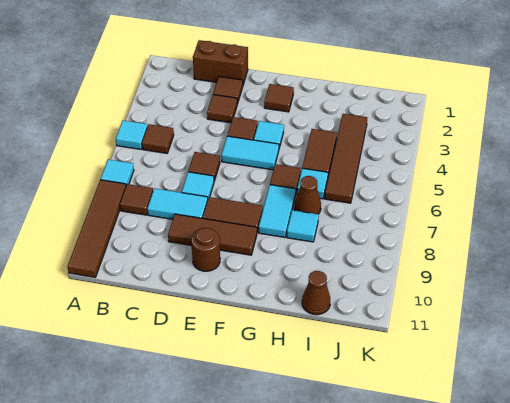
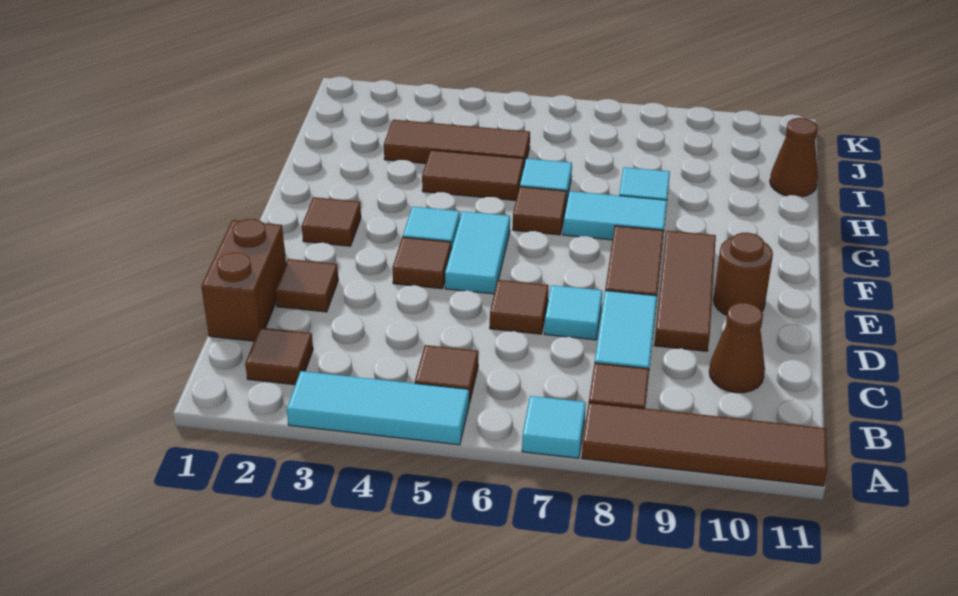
cyan 1x1 tile [116,120,148,149] -> cyan 1x3 tile [287,371,469,445]
brown 1x1 tile [207,95,237,123] -> brown 1x1 tile moved to [245,328,313,385]
brown 1x1 cone [294,176,321,214] -> brown 1x1 cone moved to [709,303,765,393]
brown 1x4 tile [325,114,367,203] -> brown 1x3 tile [384,120,530,165]

